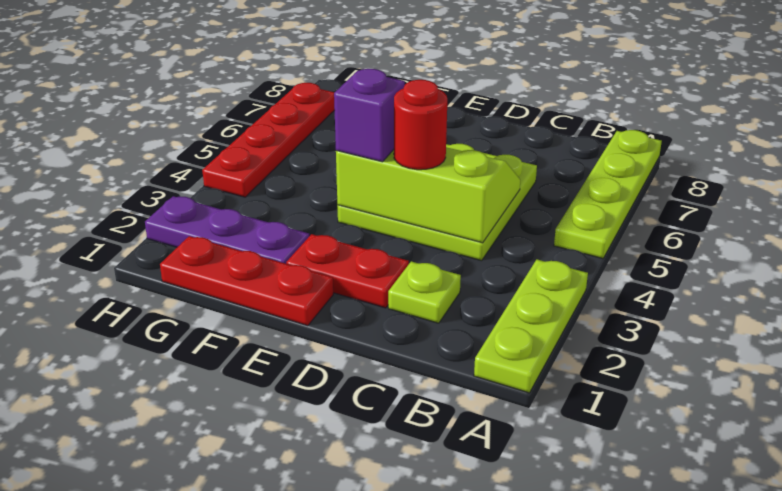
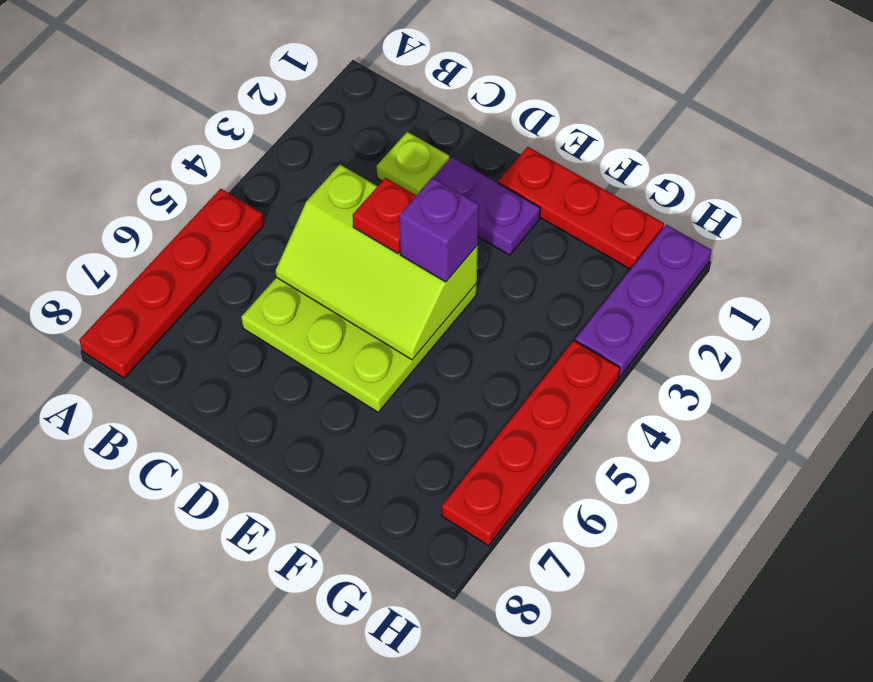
lime 1x3 plate [474,260,588,393] -> none
lime 1x4 plate [554,130,662,258] -> red 1x4 plate [79,189,264,378]
red 1x2 plate [286,234,409,308] -> purple 1x2 plate [434,157,540,255]
red 1x1 round brick [394,80,447,170] -> red 1x1 plate [353,178,416,253]
purple 1x3 plate [145,196,309,264] -> purple 1x3 plate turned to [575,225,711,377]

